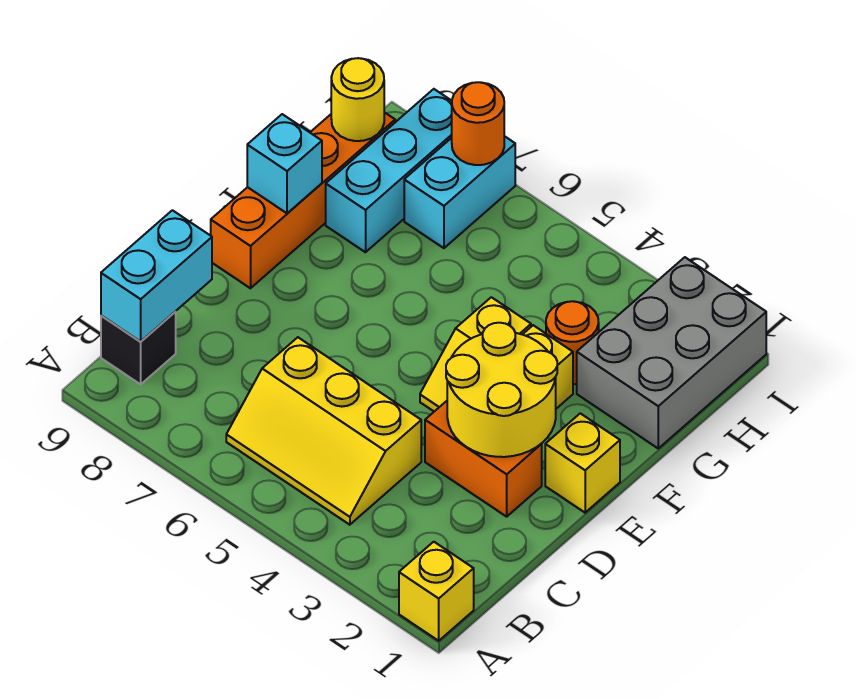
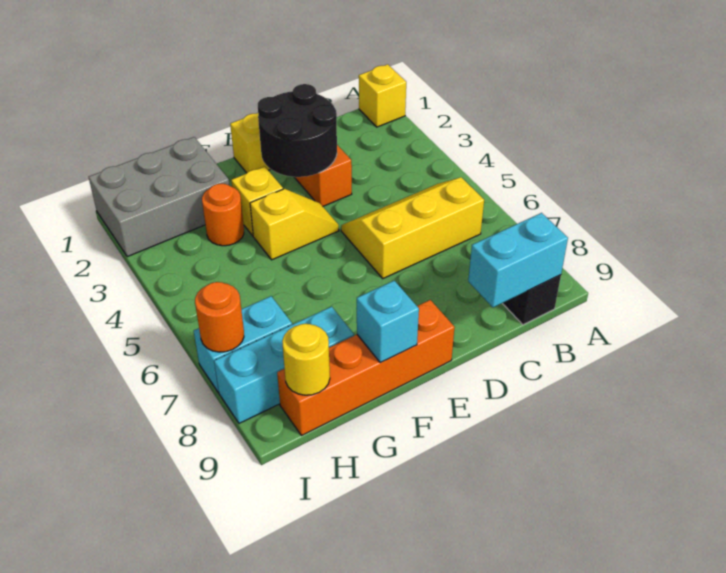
yellow 2x3 slope [226,337,421,525] -> yellow 2x3 slope turned to [341,177,484,278]
yellow 2x2 round brick [446,323,557,457] -> black 2x2 round brick [258,84,337,177]

